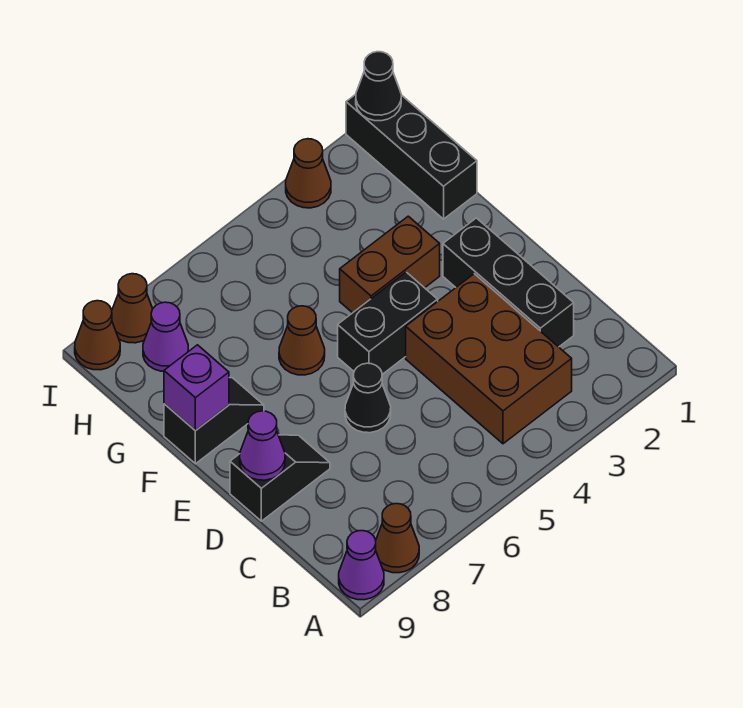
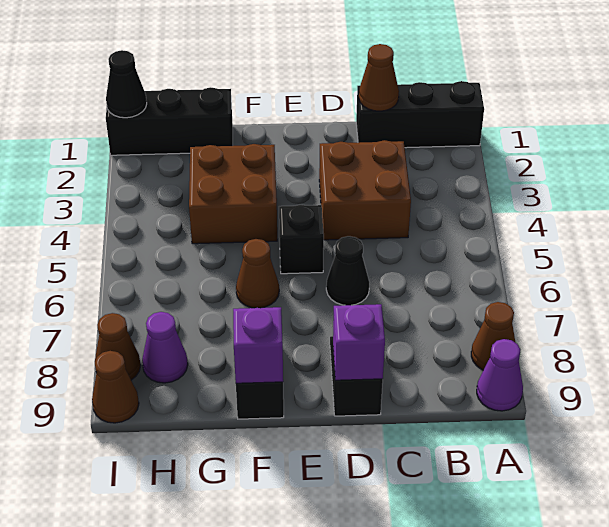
brown 2x3 brick [406,274,572,444] -> brown 2x2 brick [319,140,411,240]
black 1x3 brick [443,218,574,347] -> black 1x3 brick moved to [356,81,484,148]
purple 1x1 cone [240,411,285,480] -> purple 1x1 brick [333,304,385,380]
black 1x2 brick [338,272,438,374] -> black 1x1 brick [279,205,324,274]
brown 1x2 brick [340,216,440,313] -> brown 2x2 brick [189,144,277,244]
brown 1x1 cone [286,139,331,208] -> brown 1x1 cone moved to [359,44,399,111]

